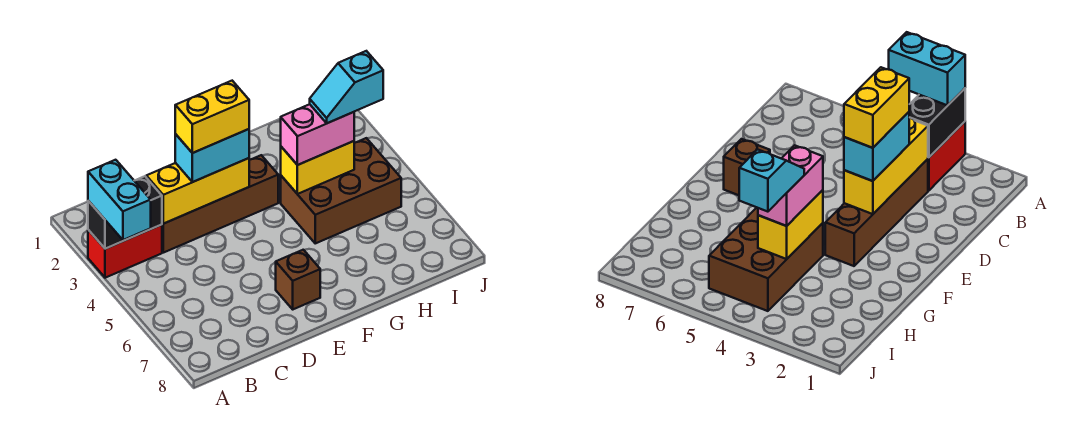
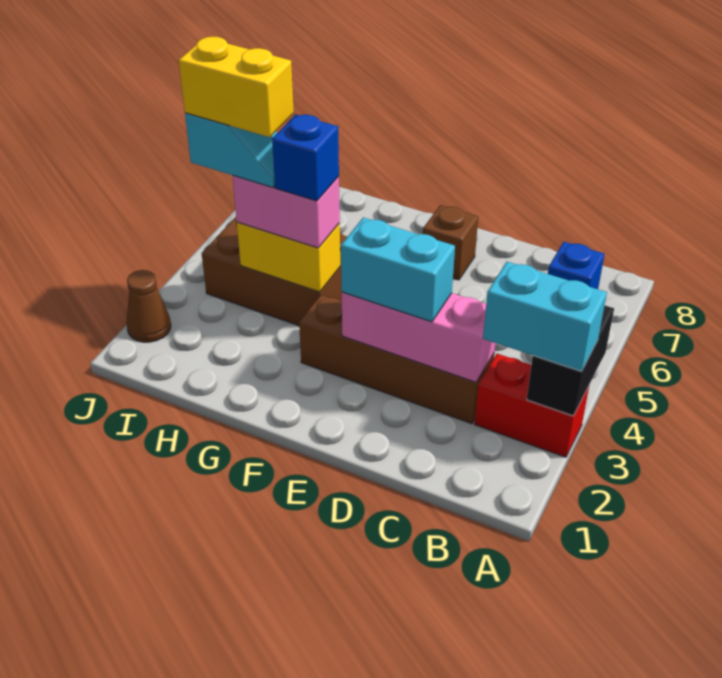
black 1x2 brick [88,176,162,249] -> black 1x2 brick turned to [527,306,614,416]
cyan 1x2 brick [88,160,151,240] -> cyan 1x2 brick turned to [483,262,607,371]
none -> blue 1x1 brick [548,242,604,289]
yellow 1x3 brick [146,158,249,224] -> pink 1x3 brick [342,292,495,382]
yellow 1x2 brick [175,81,249,153] -> yellow 1x2 brick moved to [179,37,294,137]
none -> blue 1x1 brick [272,115,339,201]
none -> brown 1x1 cone [126,270,171,342]

